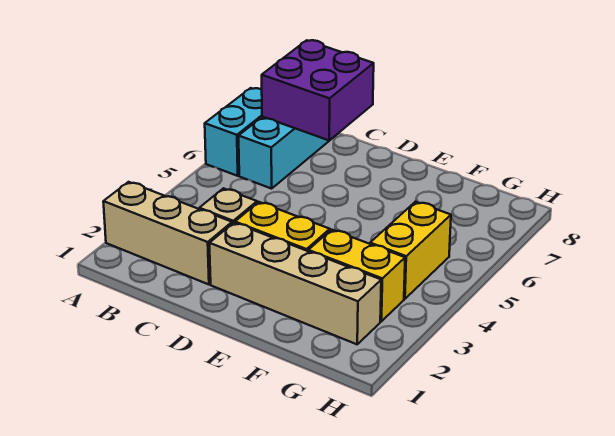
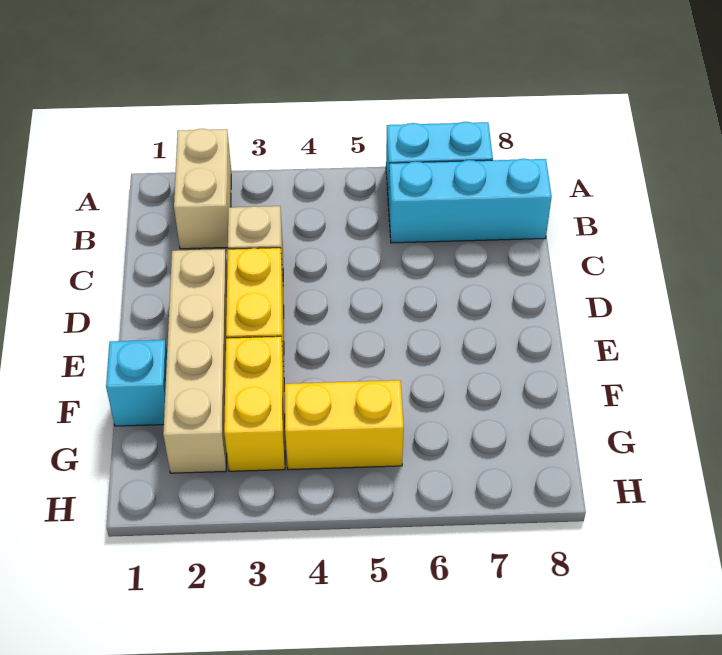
tan 1x3 brick [103,182,232,284] -> tan 1x2 brick [174,129,231,249]
purple 2x2 brick [262,40,374,141] -> none
none -> cyan 1x1 brick [106,340,167,426]

